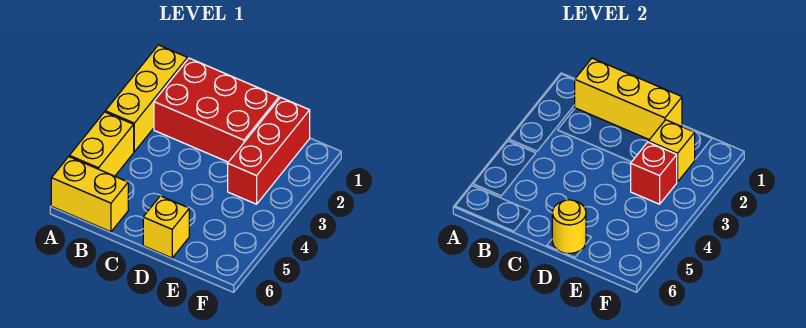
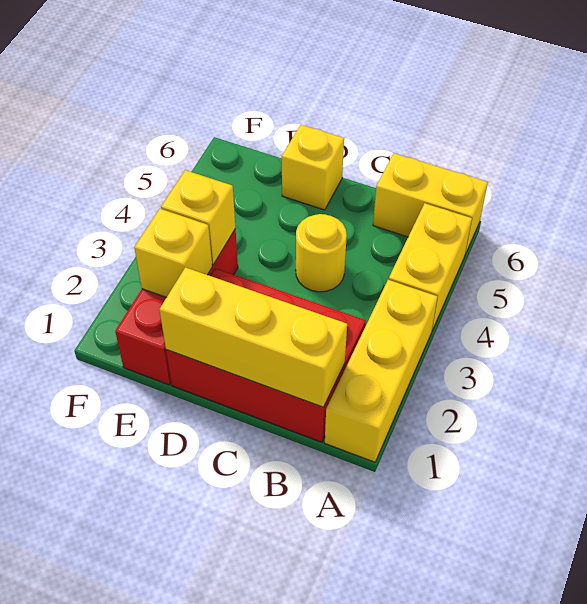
yellow 1x1 round brick [552,200,586,253] -> yellow 1x1 round brick moved to [296,214,347,292]
red 1x1 brick [631,142,677,204] -> yellow 1x1 brick [161,170,235,265]

